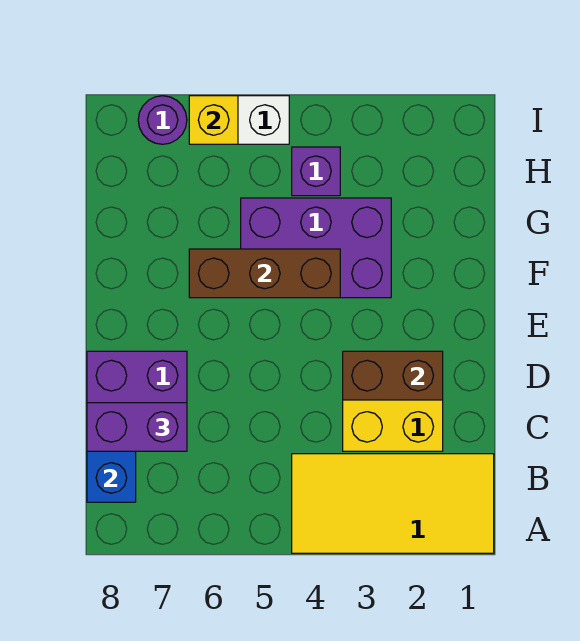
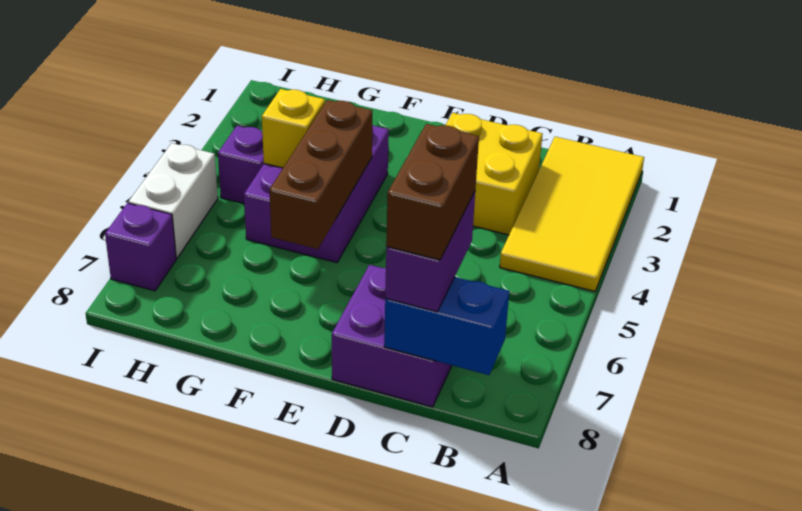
brown 1x2 brick [343,351,443,400] -> brown 1x2 brick moved to [386,124,479,260]
yellow 1x1 brick [189,96,238,144] -> yellow 1x1 brick moved to [262,89,325,168]
purple 1x1 round brick [138,96,187,144] -> purple 1x1 brick [105,203,176,291]

